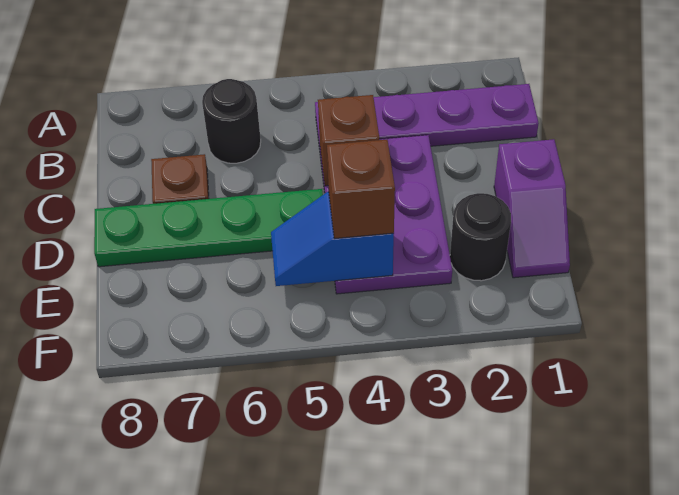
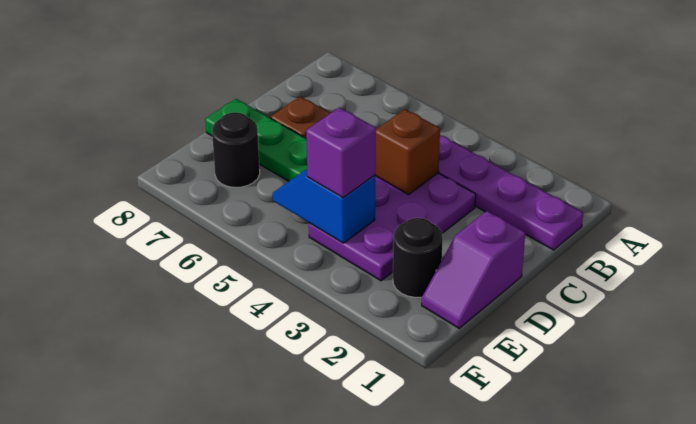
black 1x1 round brick [202,79,261,163] -> black 1x1 round brick moved to [212,112,260,187]
brown 1x1 brick [327,140,395,238] -> purple 1x1 brick [306,108,376,198]

